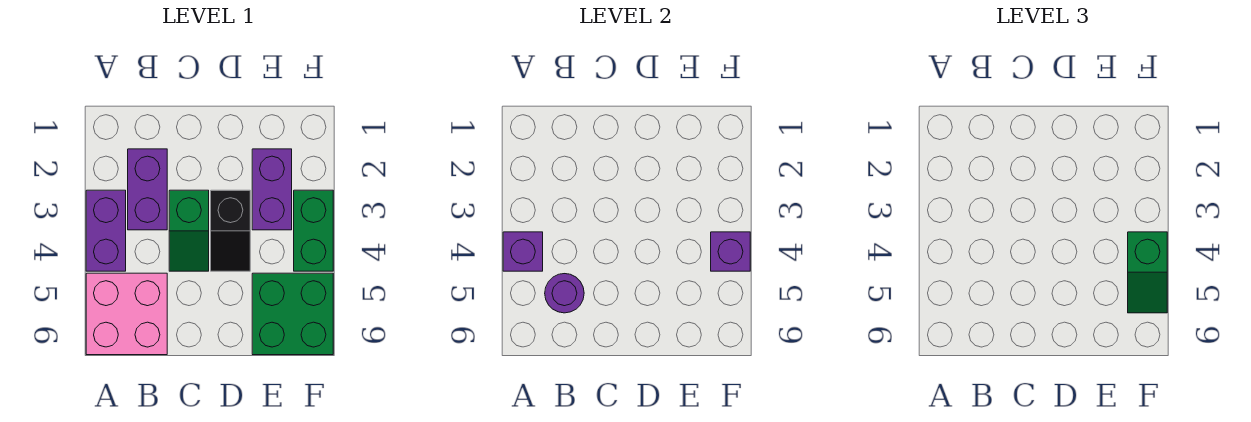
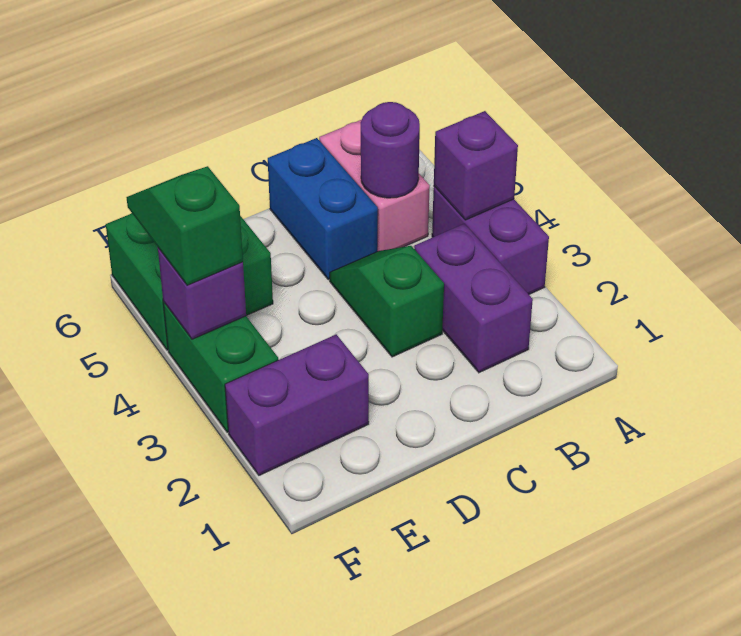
pink 2x2 brick [86,273,167,355] -> pink 1x2 brick [319,120,430,251]
none -> blue 1x2 brick [268,138,378,280]
black 1x2 slope [211,190,250,271] -> none
purple 1x2 brick [252,149,292,230] -> purple 1x2 brick turned to [225,334,369,475]

